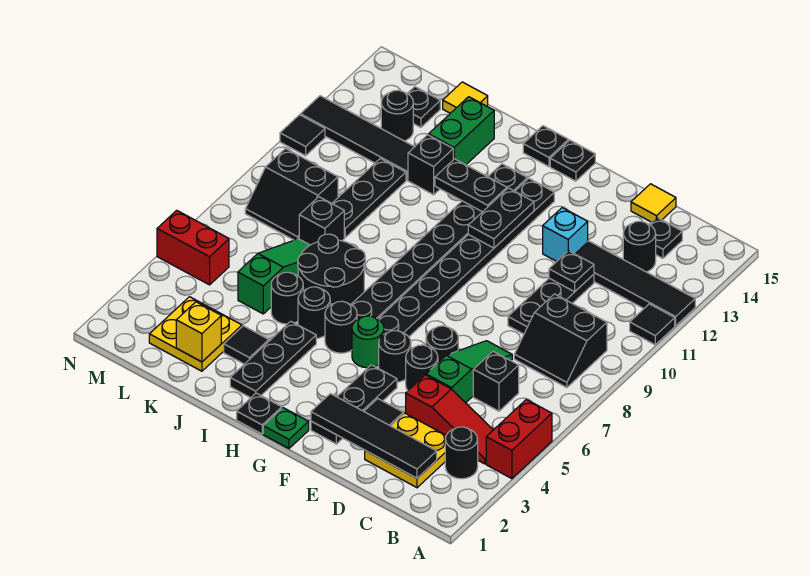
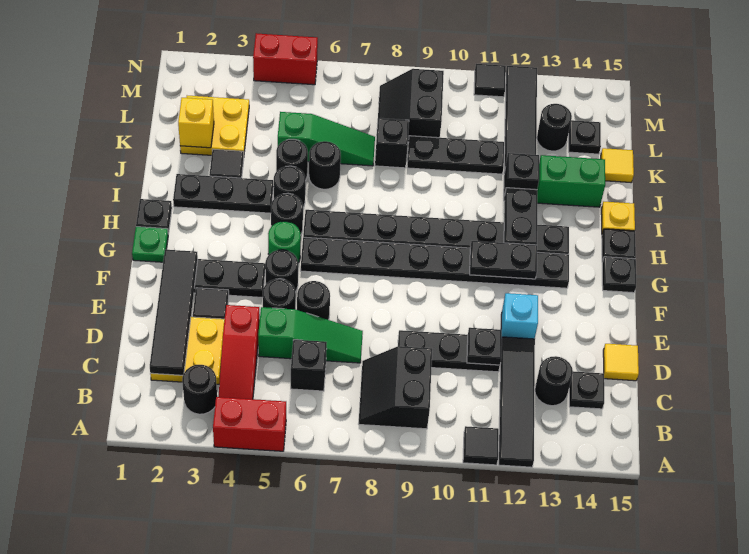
black 2x2 round brick [298,234,365,305] -> black 1x1 round brick [309,141,341,189]
none -> yellow 1x1 plate [601,202,635,233]
red 1x2 brick [157,210,229,285] -> red 1x2 brick turned to [253,33,318,85]

